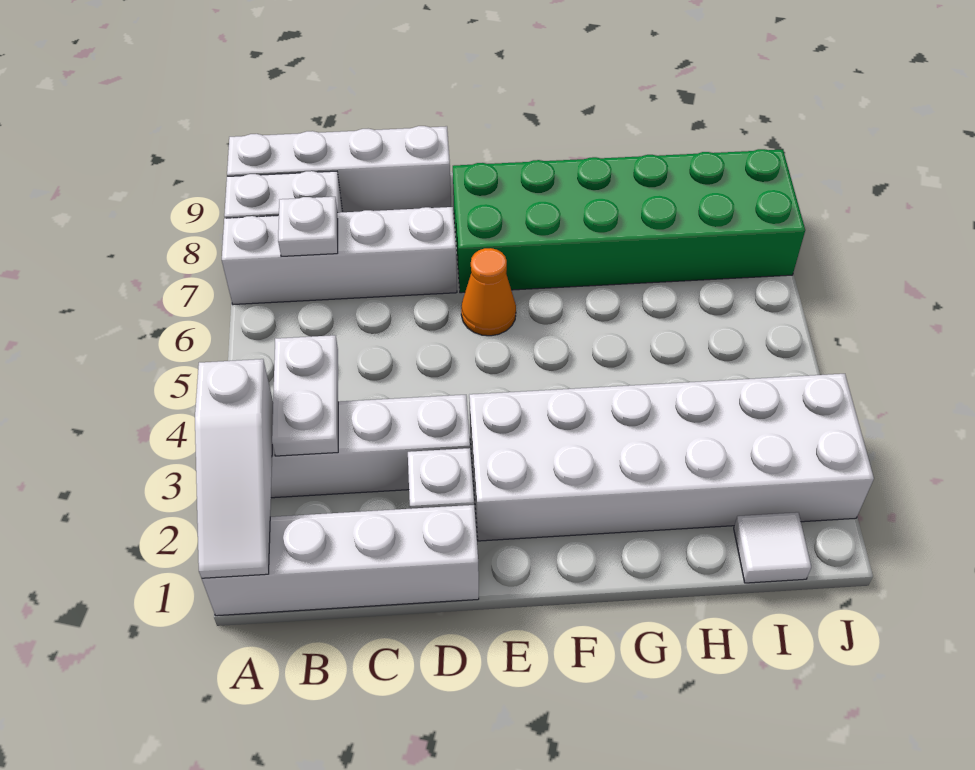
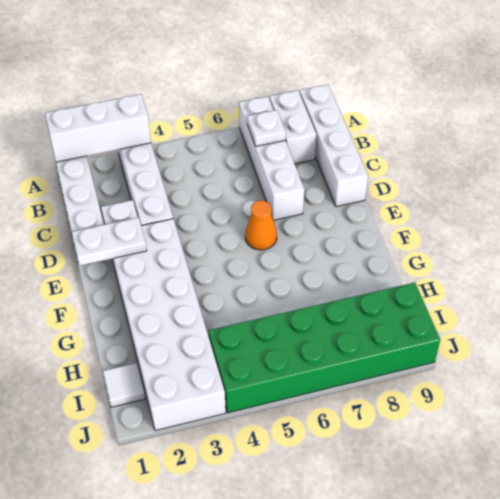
white 1x3 slope [195,359,273,578] -> white 1x3 brick [45,94,151,162]
white 1x2 plate [272,335,338,456] -> white 1x2 plate moved to [72,217,147,266]
green 2x6 brick [453,149,805,293] -> green 2x6 brick turned to [209,283,440,413]

